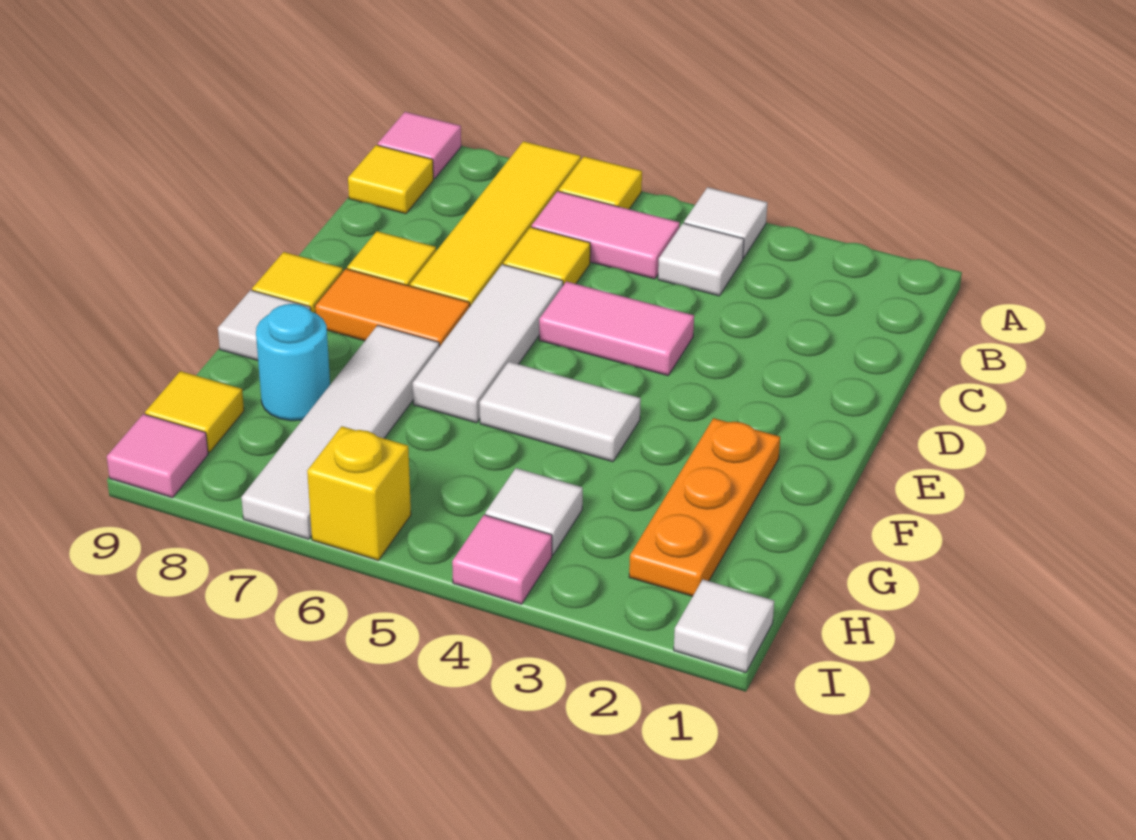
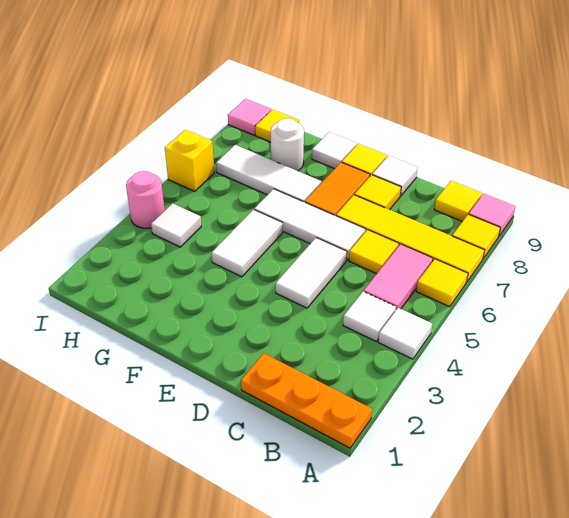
none -> yellow 1x1 tile [452,214,500,259]
pink 1x2 tile [539,281,694,376] -> white 1x2 tile [276,238,347,308]
orange 1x3 plate [629,418,780,596] -> orange 1x3 plate moved to [241,353,372,448]
white 1x4 tile [241,325,440,539] -> white 1x3 tile [216,145,321,202]
cyan 1x1 round brick [256,304,330,421] -> white 1x1 round brick [271,118,304,171]
white 1x1 tile [674,580,774,673] -> white 1x1 tile moved to [372,156,418,196]
pink 1x1 tile [452,515,552,604] -> pink 1x1 round brick [126,171,165,228]

